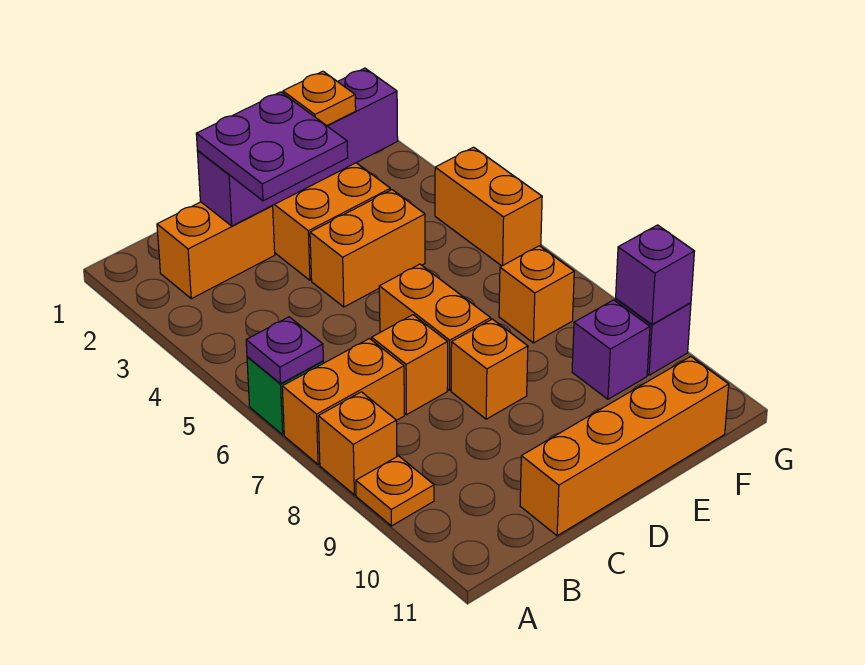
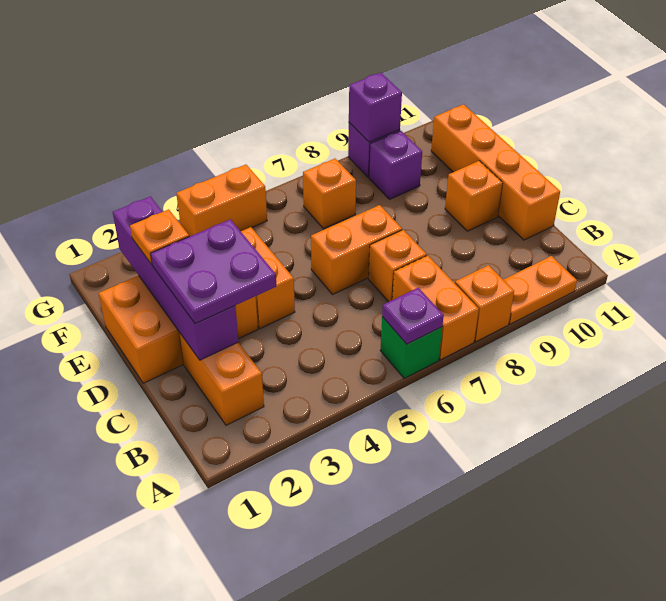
orange 1x1 plate [356,456,434,526] -> orange 1x2 plate [503,256,577,324]
orange 1x1 brick [451,319,528,419] -> orange 1x1 brick moved to [445,161,503,231]

